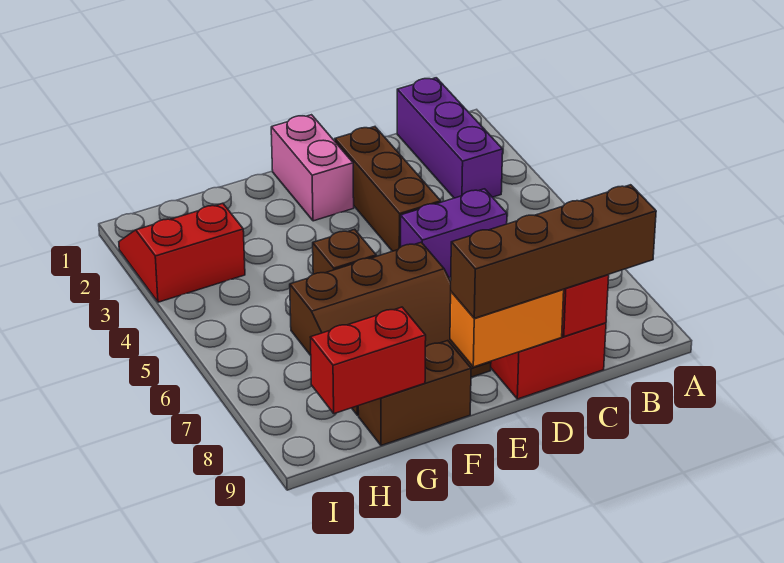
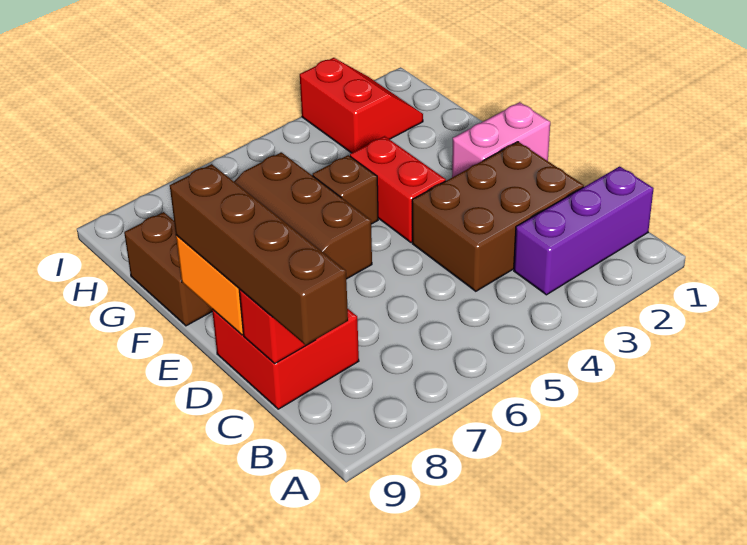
purple 1x2 brick [401,189,507,278] -> none
brown 1x3 brick [335,127,441,251] -> brown 2x3 brick [412,142,584,291]
red 1x2 brick [310,307,426,414] -> red 1x2 brick moved to [350,136,446,242]

